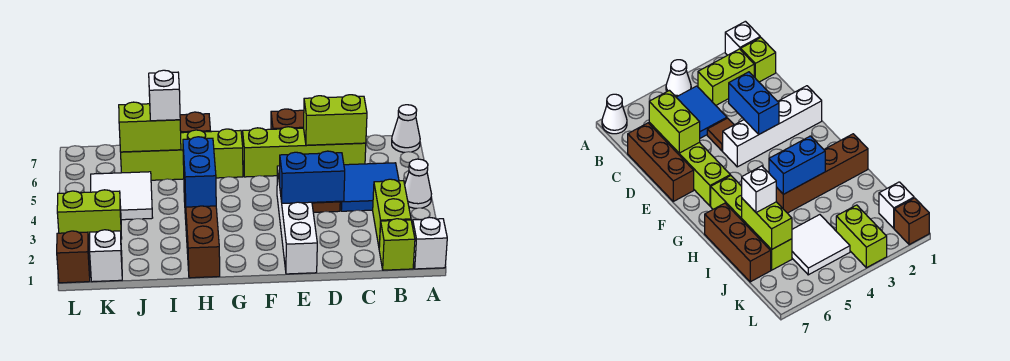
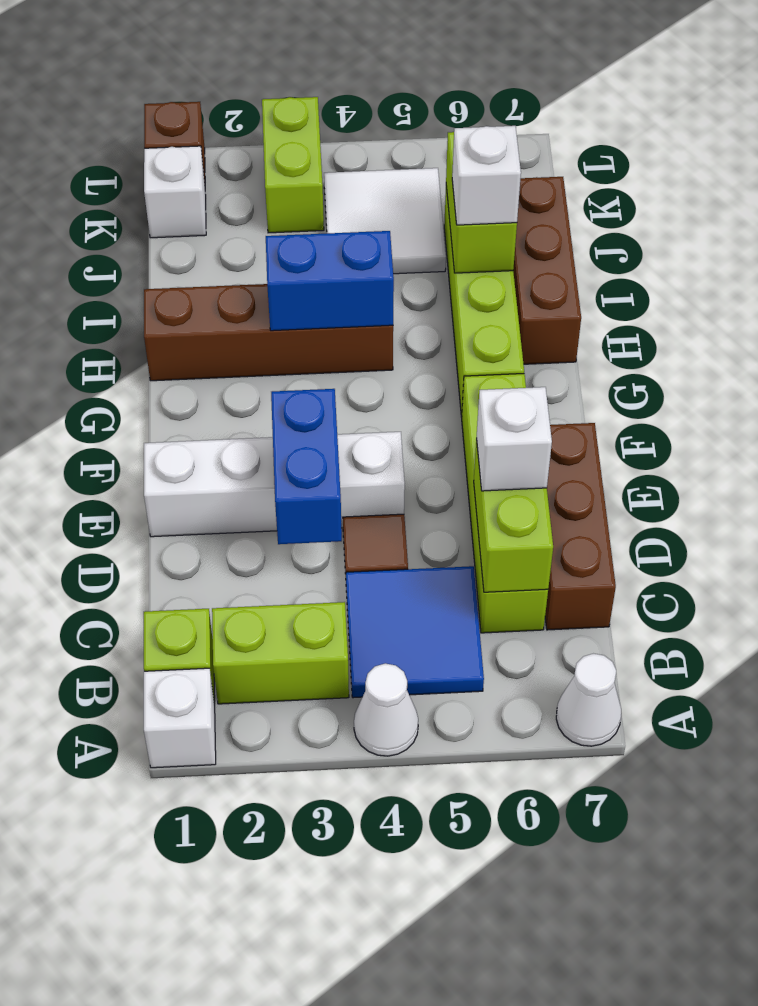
none -> white 1x1 brick [477,387,552,491]

